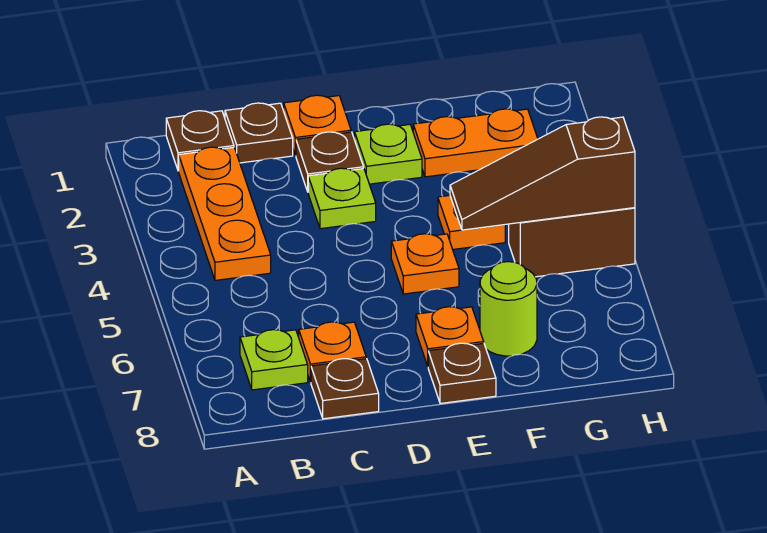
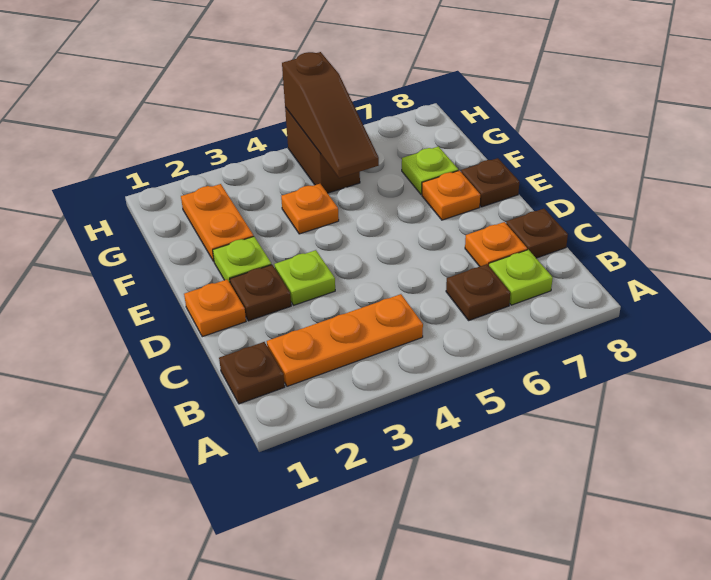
brown 1x1 plate [225,103,293,163] -> brown 1x1 plate moved to [446,264,510,320]
orange 1x1 plate [391,234,459,294] -> none
lime 1x1 round brick [480,262,537,356] -> lime 1x1 plate [402,147,458,194]

